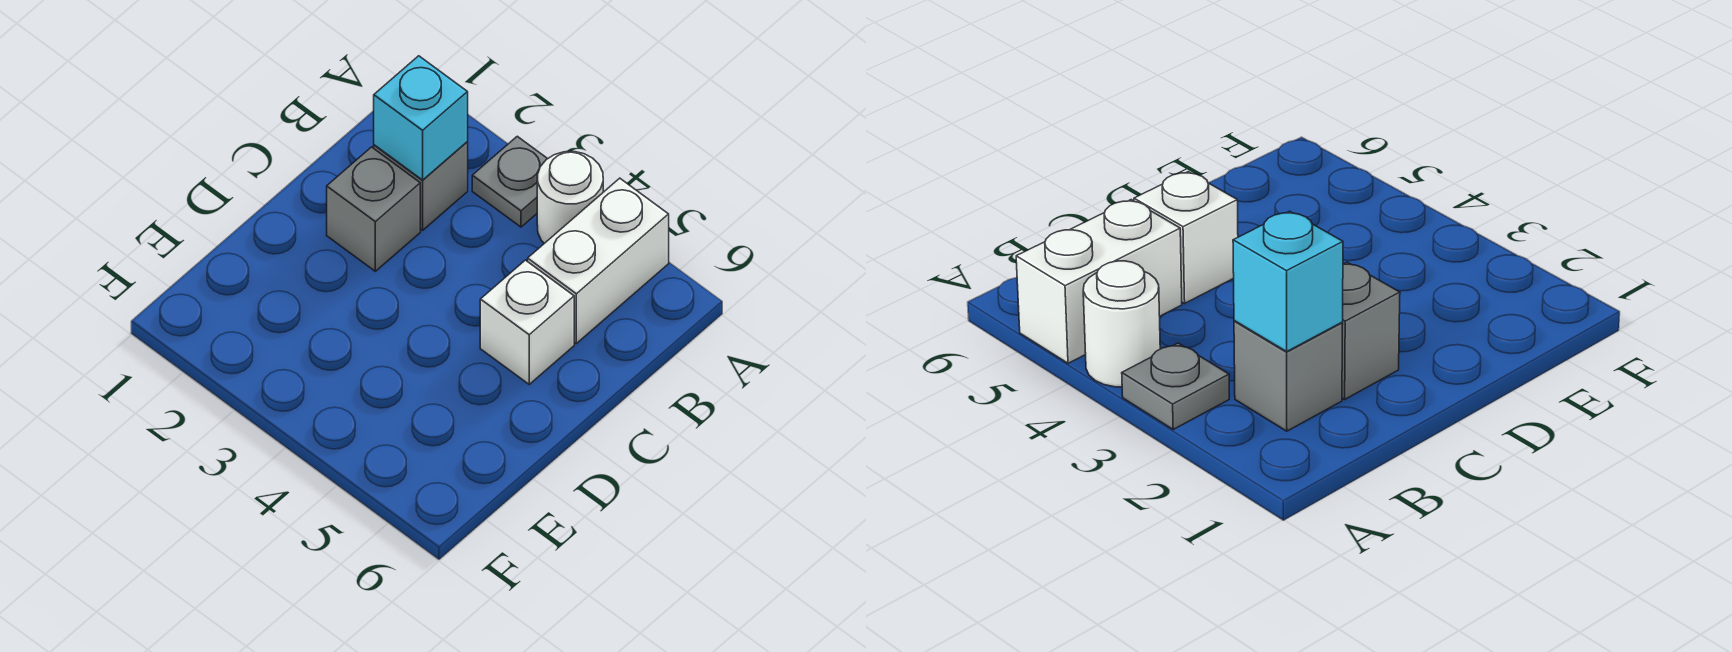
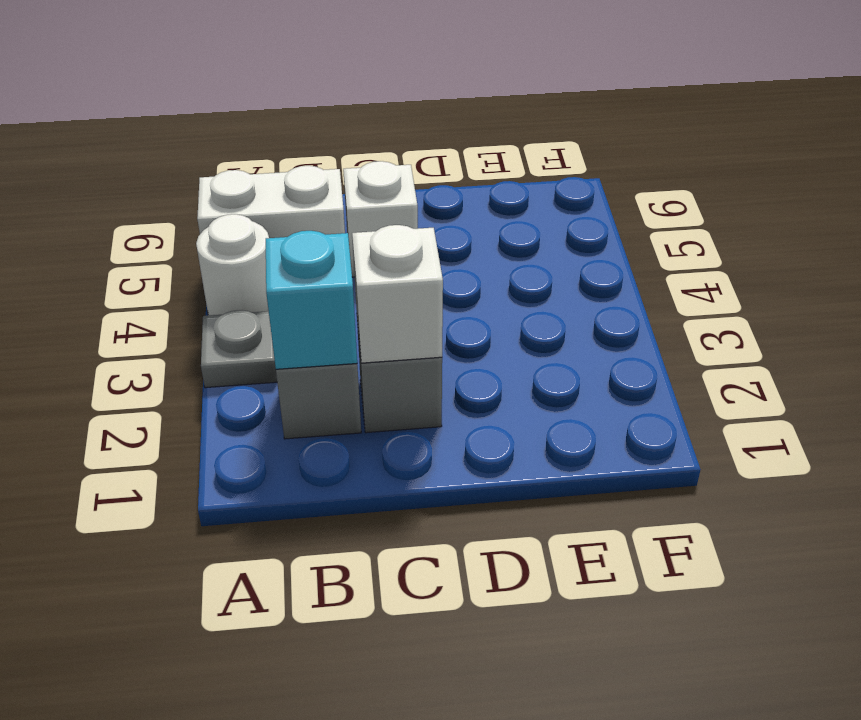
none -> white 1x1 brick [352,225,443,363]

